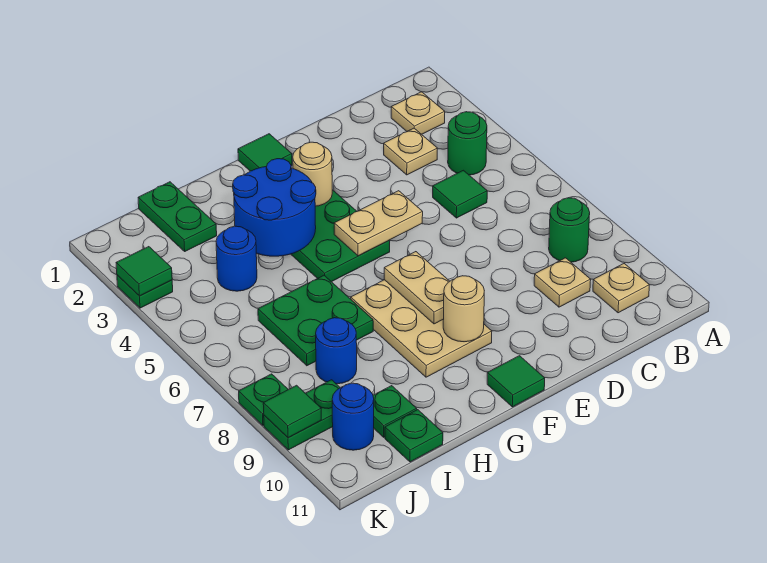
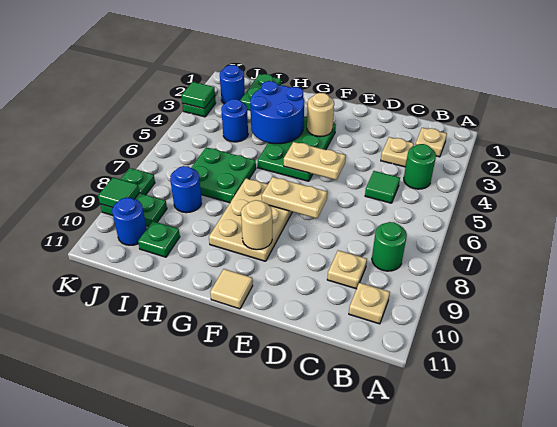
green 1x1 tile [238,134,292,171] -> none
tan 1x2 plate [384,252,450,324] -> tan 1x2 plate turned to [262,177,327,219]
green 1x1 tile [487,356,545,407] -> tan 1x1 tile [210,269,253,309]
green 1x1 plate [385,410,443,462] -> none
none -> blue 1x1 round brick [220,65,245,104]

